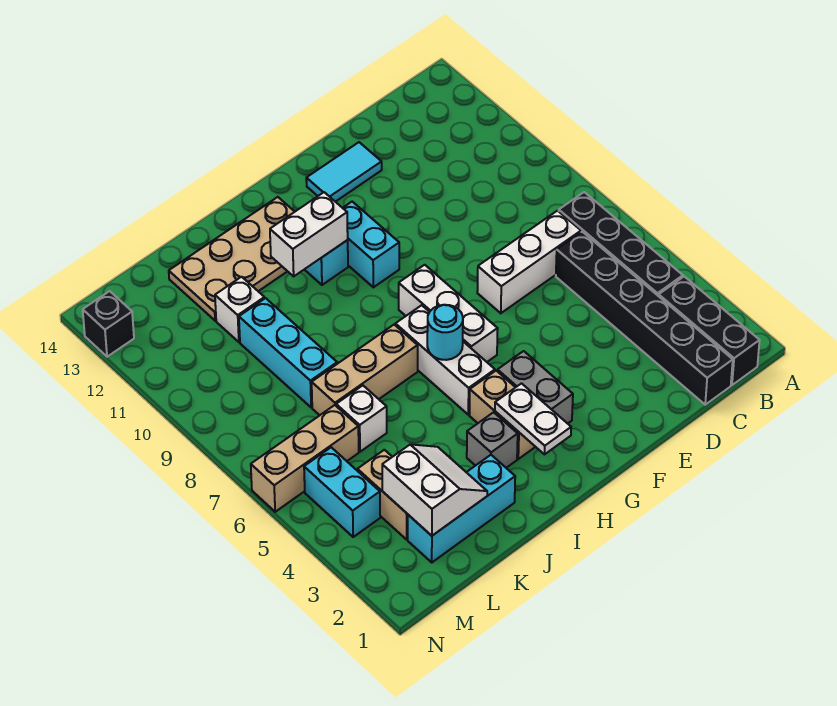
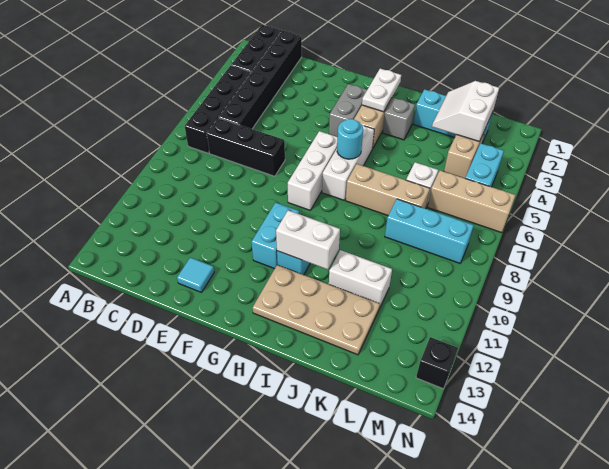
white 1x3 brick [477,211,581,313] -> black 1x3 brick [207,118,285,176]
cyan 1x2 tile [306,142,382,202] -> cyan 1x1 tile [177,258,214,292]
cyan 1x3 brick [239,298,337,407] -> cyan 1x3 brick turned to [385,199,474,263]
white 1x1 brick [215,277,264,342] -> white 1x2 brick [329,250,392,307]

